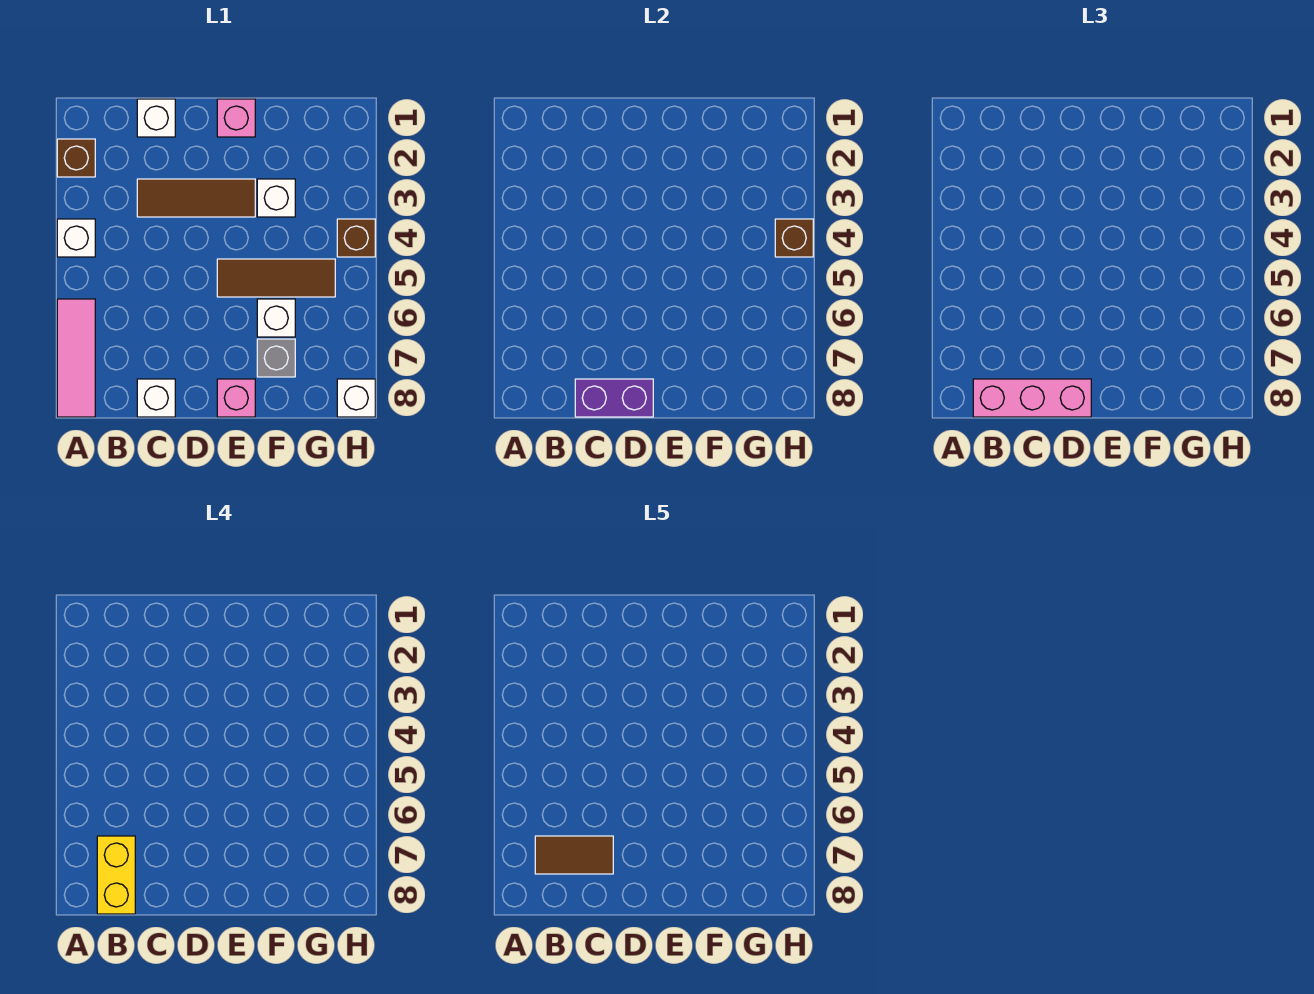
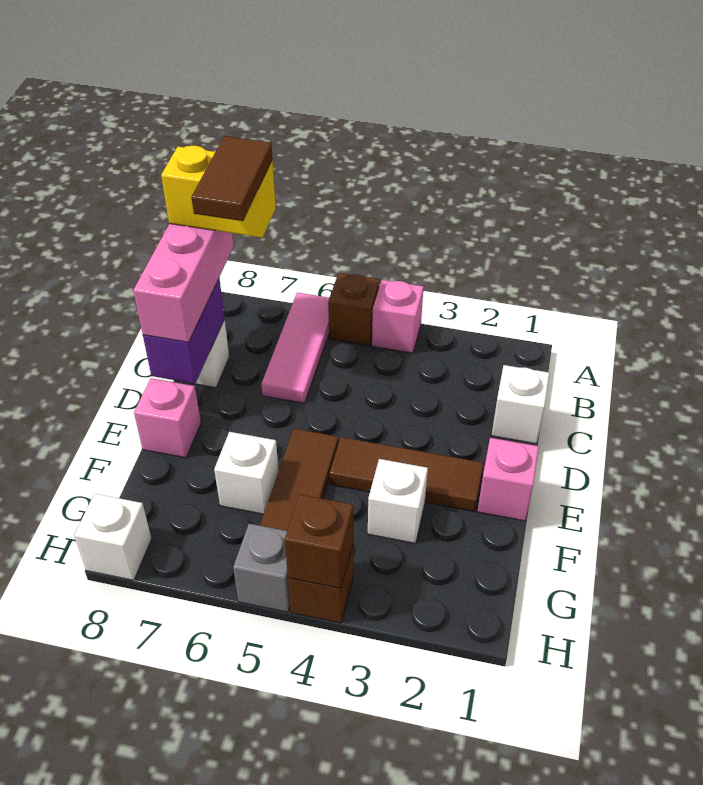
brown 1x1 brick [57,139,95,177] -> brown 1x1 brick moved to [328,273,380,346]
white 1x1 brick [57,219,95,257] -> pink 1x1 brick [372,280,424,353]
pink 1x3 tile [57,299,95,417] -> pink 1x3 tile turned to [261,293,329,403]
brown 1x3 tile [137,179,255,217] -> brown 1x3 tile turned to [330,437,484,512]
grey 1x1 brick [257,339,295,377] -> grey 1x1 brick moved to [233,524,290,612]

